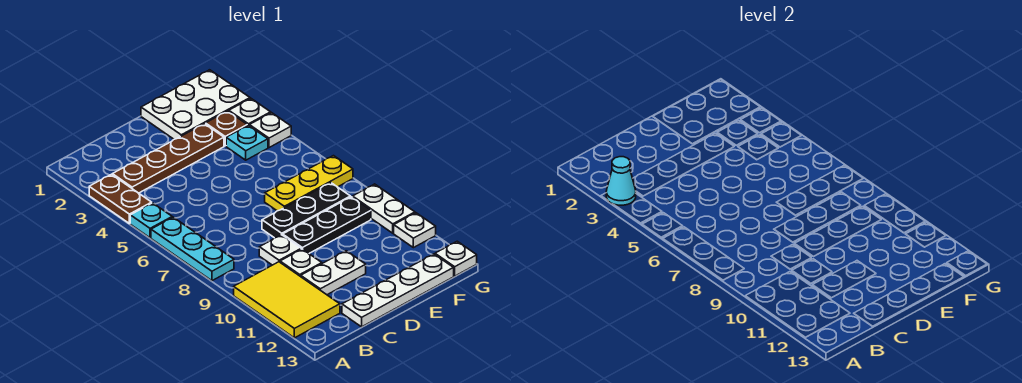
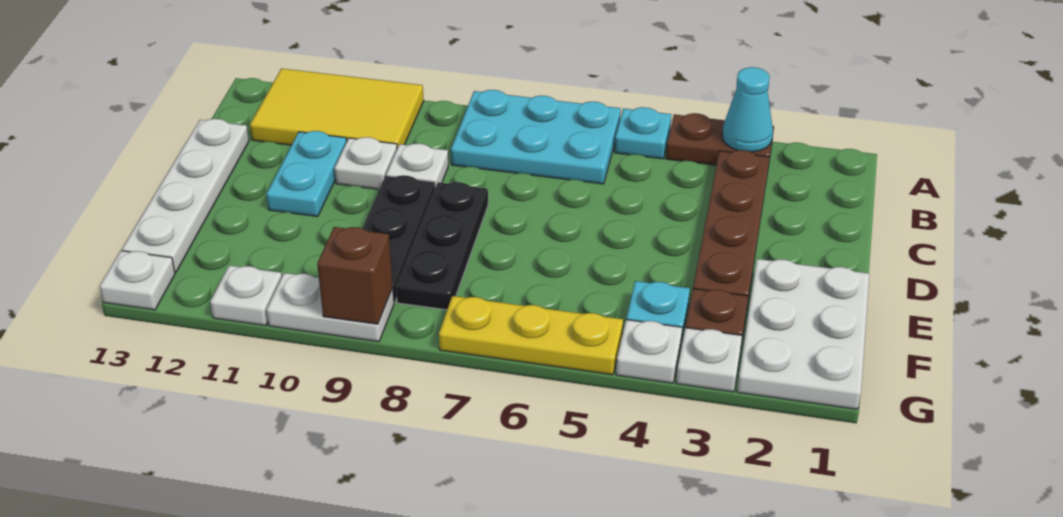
cyan 1x3 plate [151,217,234,281] -> cyan 2x3 plate [451,90,621,184]
white 1x2 plate [301,251,366,295] -> cyan 1x2 plate [266,131,347,217]
yellow 1x3 plate [265,156,353,211] -> yellow 1x3 plate turned to [439,296,623,375]
none -> brown 1x1 brick [317,227,393,324]

